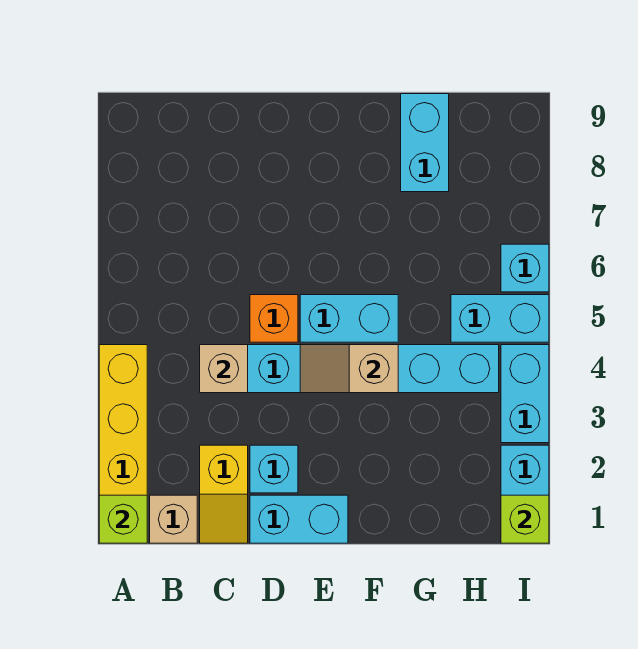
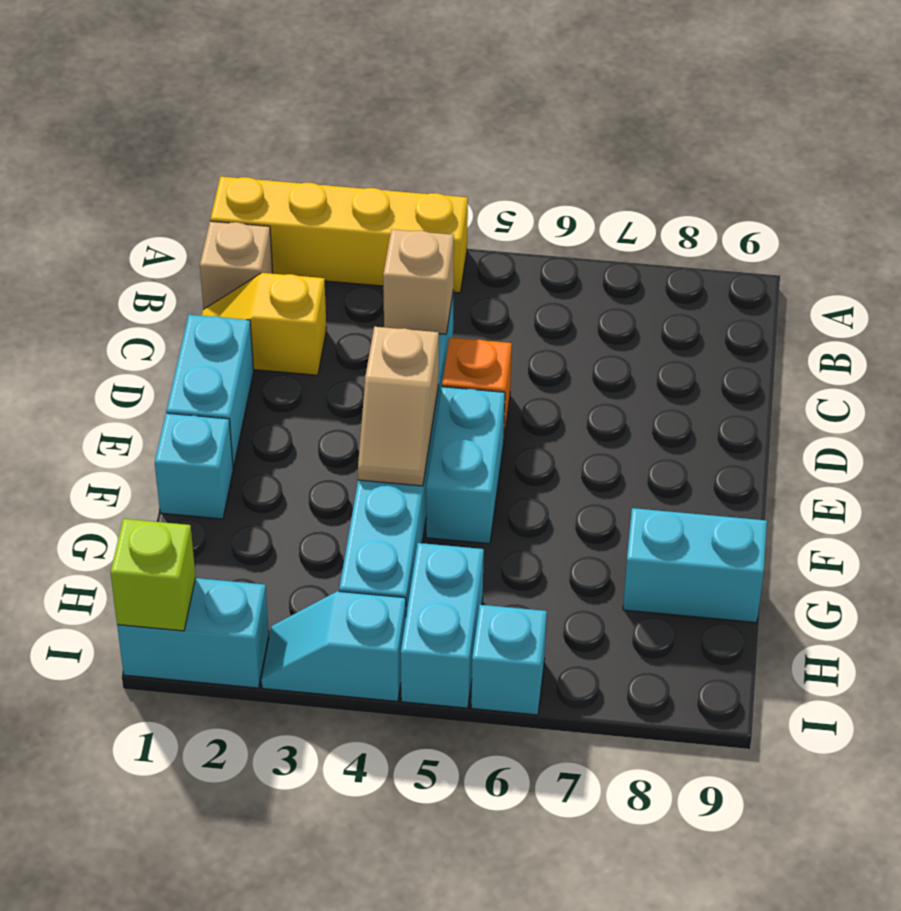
lime 1x1 brick [99,495,147,543] -> none
cyan 1x1 brick [250,445,298,493] -> cyan 1x1 brick moved to [155,413,233,519]
tan 1x2 slope [300,345,398,393] -> tan 1x2 slope turned to [358,327,439,486]
cyan 1x2 brick [501,345,549,443] -> cyan 1x2 slope [261,591,406,701]

